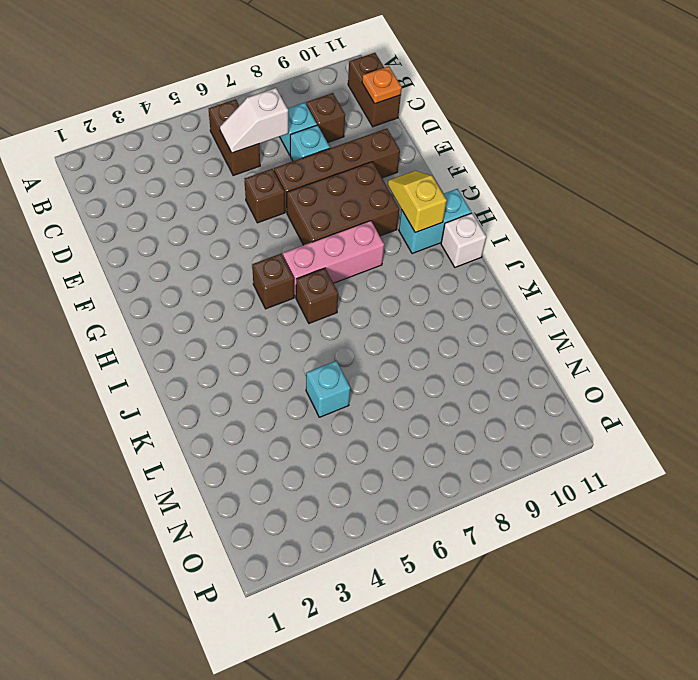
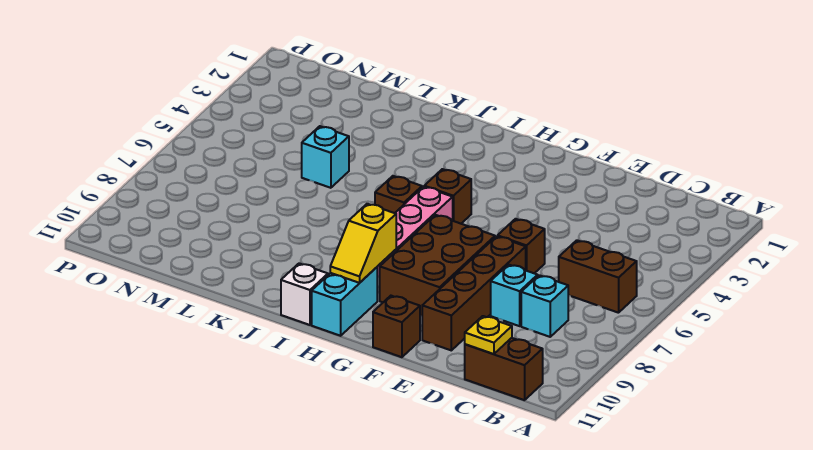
white 1x2 slope [220,88,288,153] -> none
brown 1x1 brick [306,93,345,143] -> brown 1x1 brick moved to [373,296,420,357]
orange 1x1 plate [362,66,402,104] -> yellow 1x1 plate [465,316,512,354]
yellow 1x2 slope [388,171,447,233] -> yellow 1x2 slope turned to [330,204,396,283]

